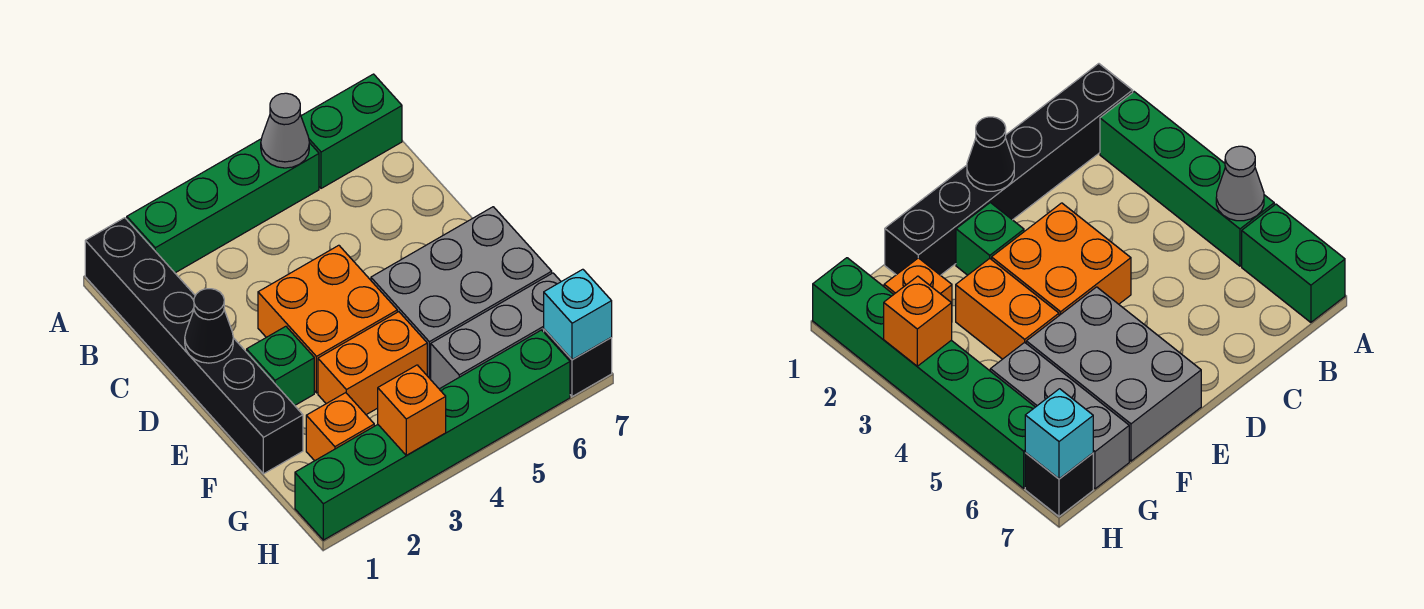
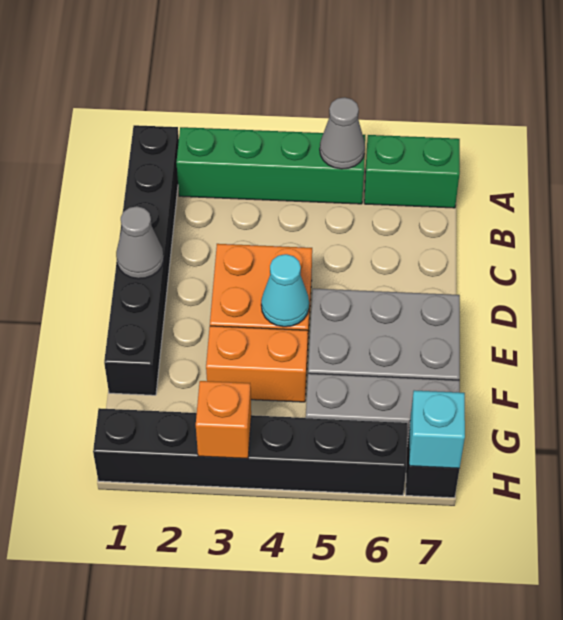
black 1x1 cone [185,289,233,363] -> grey 1x1 cone [116,206,164,279]
green 1x1 brick [247,326,314,405] -> none
none -> cyan 1x1 cone [261,254,309,327]
orange 1x1 brick [306,393,374,461] -> none
green 1x6 brick [295,330,570,540] -> black 1x6 brick [93,408,407,495]

